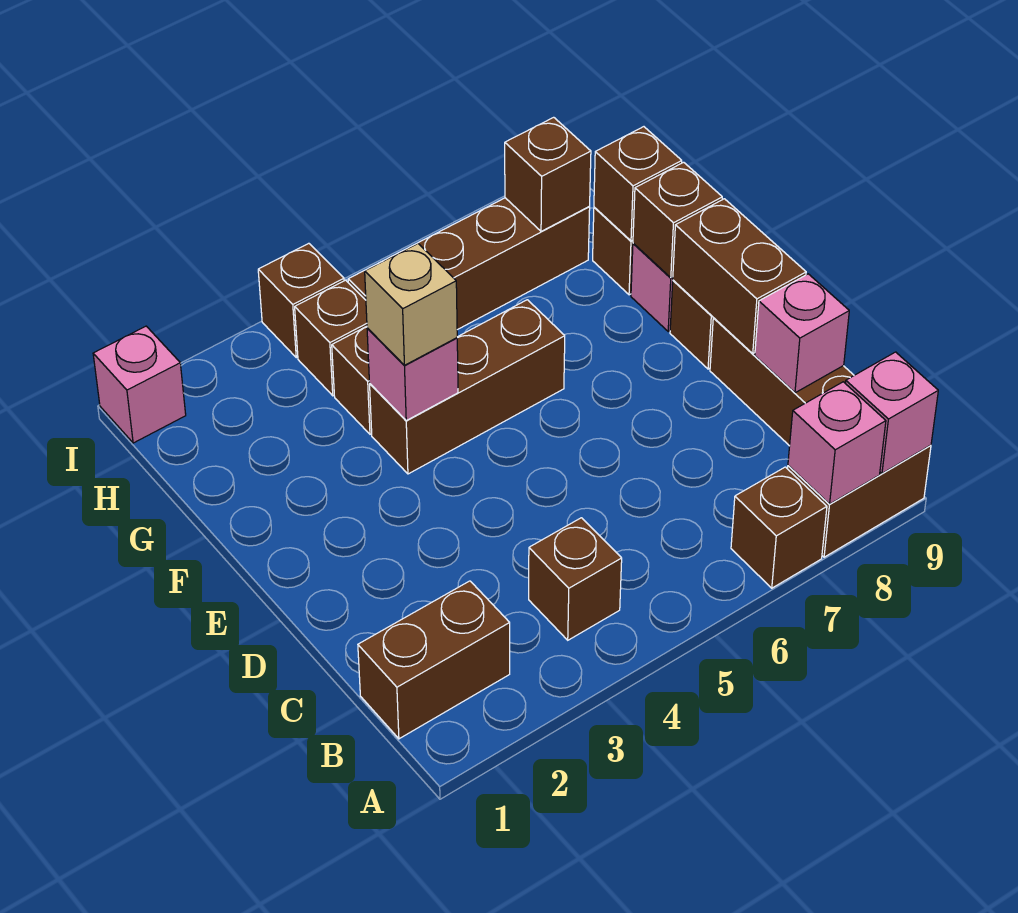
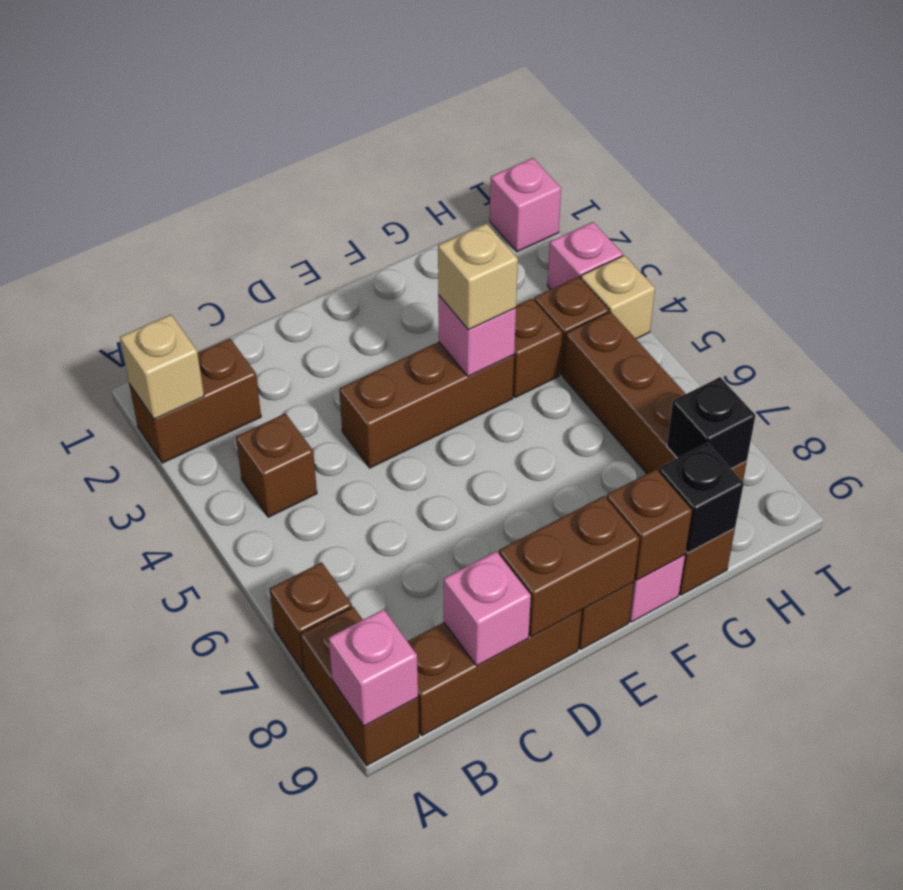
none -> tan 1x1 brick [120,315,204,419]
pink 1x1 brick [788,382,886,504] -> pink 1x1 brick moved to [548,222,623,290]
brown 1x2 brick [358,581,510,739] -> brown 1x2 brick turned to [129,339,261,463]
brown 1x3 brick [370,300,565,474] -> brown 1x3 brick turned to [339,342,514,468]
brown 1x1 brick [594,127,682,241] -> black 1x1 brick [659,443,744,553]
brown 1x1 brick [505,117,591,231] -> black 1x1 brick [667,377,756,469]
brown 1x1 brick [258,243,344,358] -> tan 1x1 brick [581,255,655,339]

